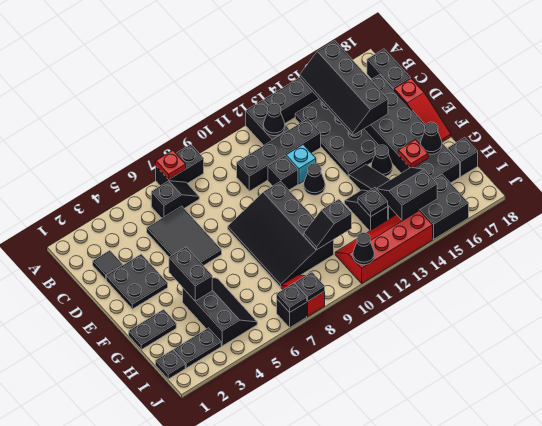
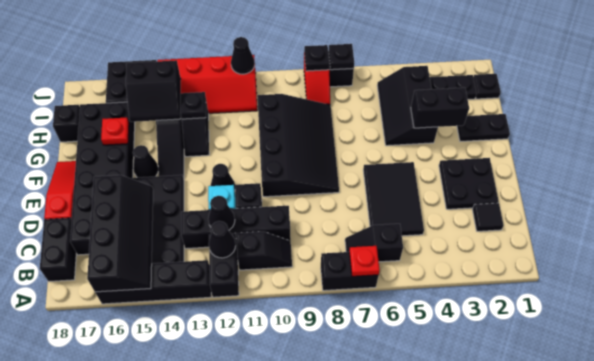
black 1x2 brick [169,247,212,301] -> black 1x2 brick turned to [411,88,469,128]
black 1x1 cone [421,122,442,154] -> black 1x1 cone moved to [208,196,235,230]
black 1x2 slope [304,199,352,249] -> black 1x2 slope moved to [237,232,292,270]

